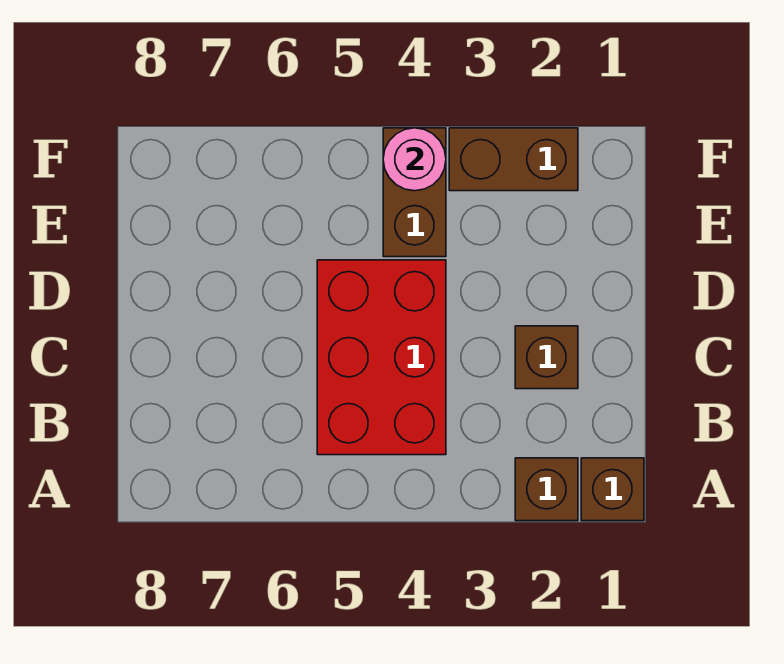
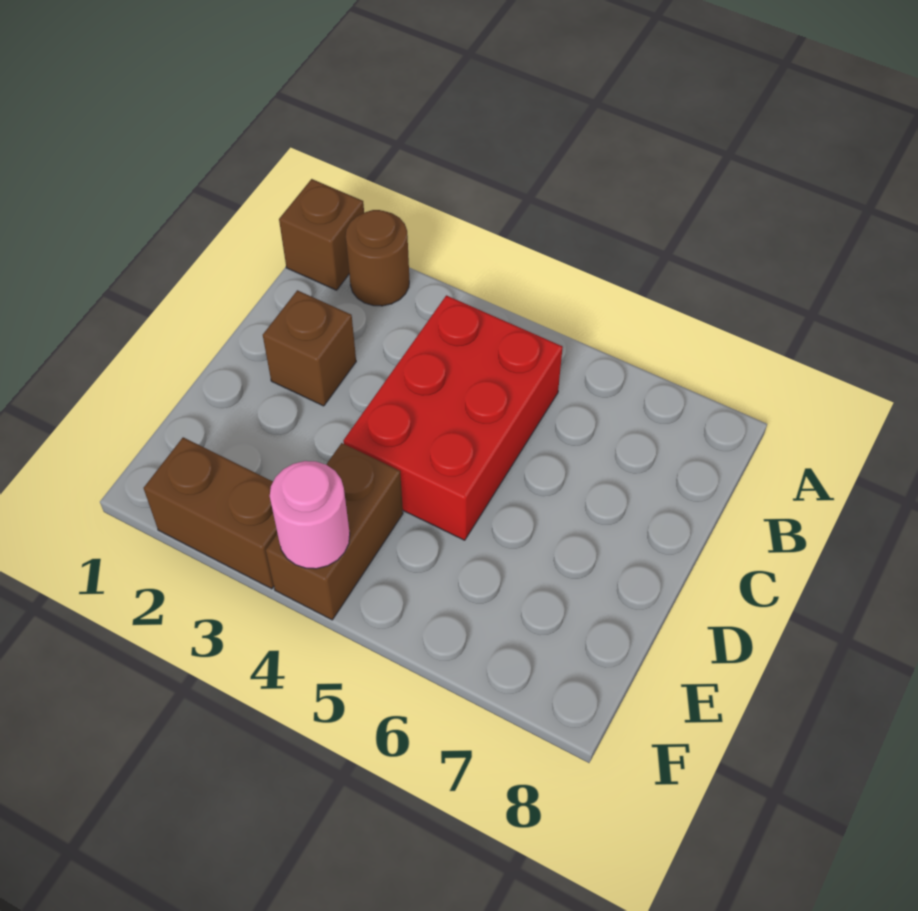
brown 1x1 brick [515,458,578,521] -> brown 1x1 round brick [346,210,409,306]

